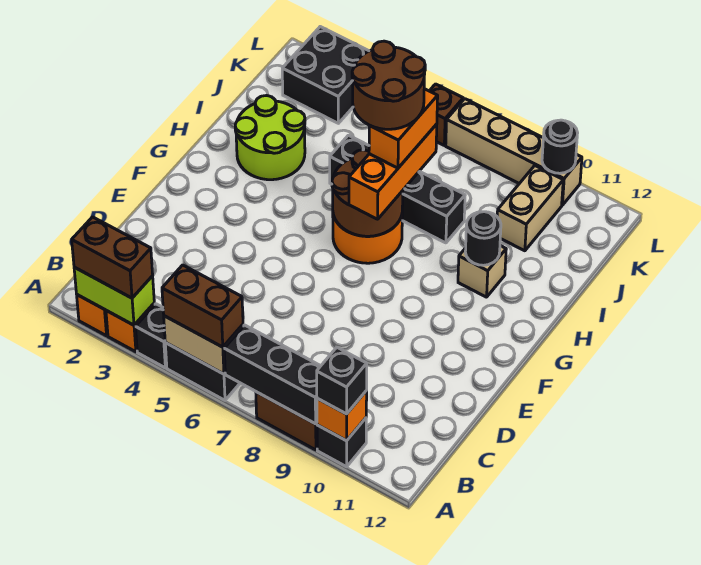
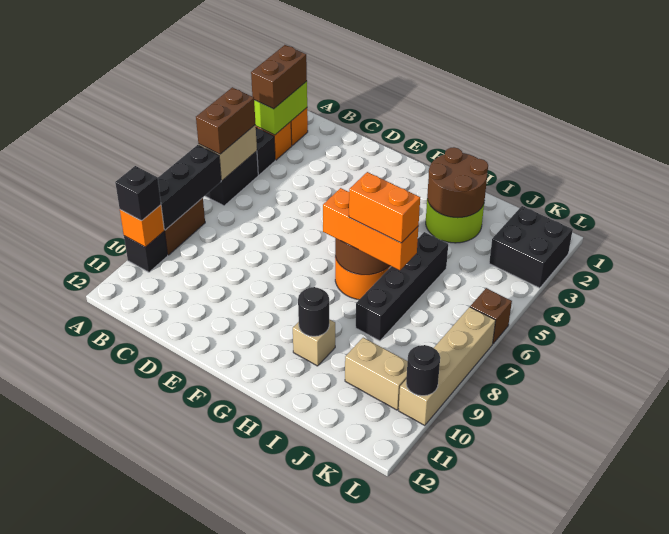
brown 2x2 round brick [352,41,425,129] -> brown 2x2 round brick moved to [427,147,488,218]

